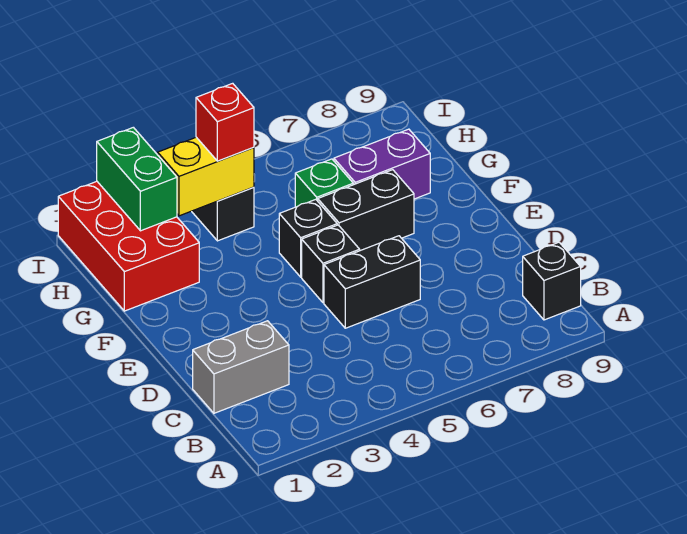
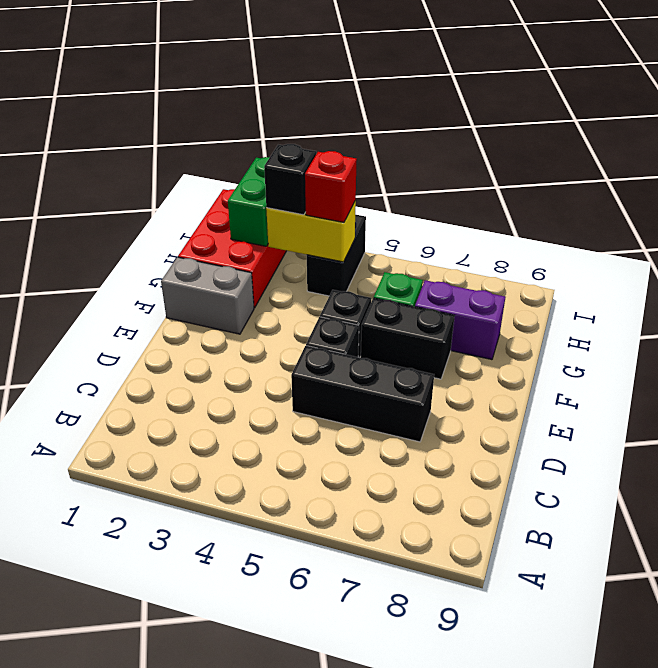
black 1x1 brick [523,242,581,320] -> black 1x1 brick moved to [264,144,316,215]
grey 1x2 brick [193,321,289,413] -> grey 1x2 brick moved to [161,257,254,334]
black 1x2 brick [324,236,420,328] -> black 1x3 brick [291,346,434,442]

